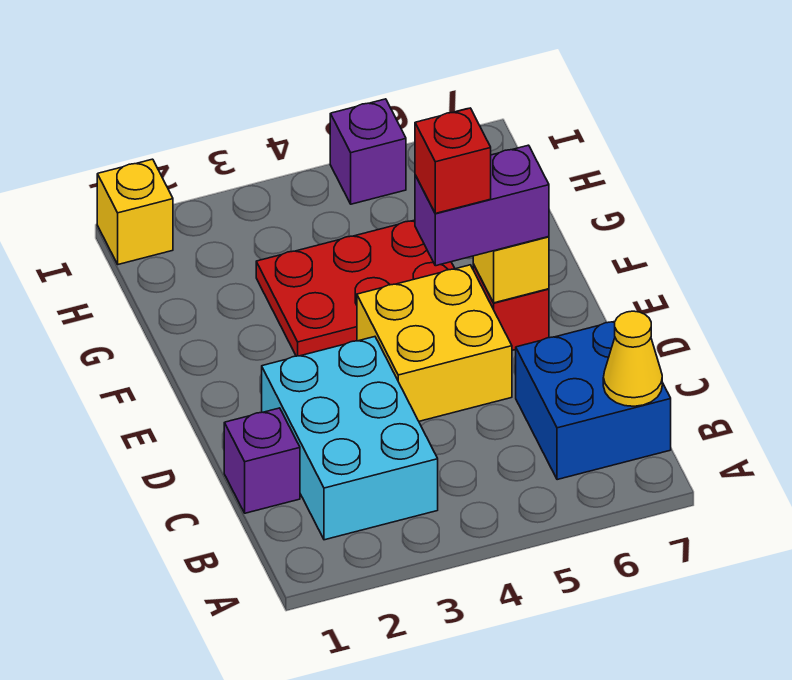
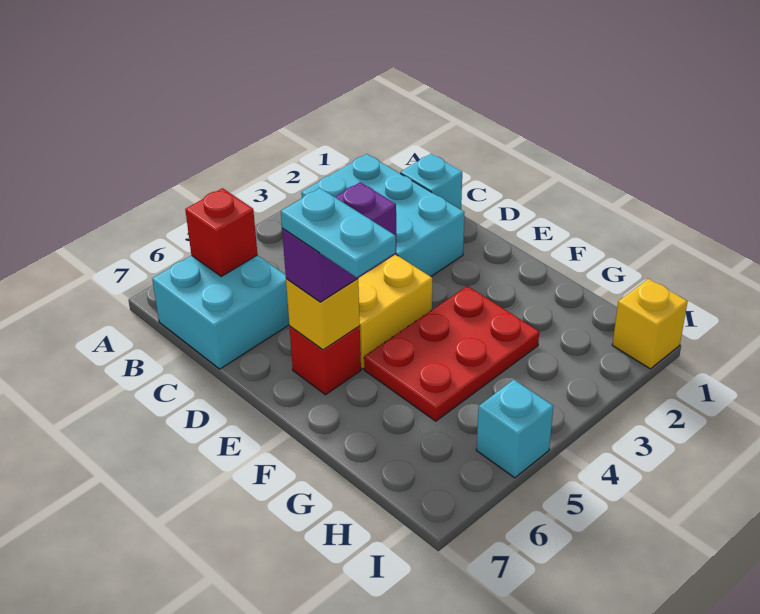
blue 2x2 brick [516,321,671,480] -> cyan 2x2 brick [152,255,289,369]
yellow 1x1 cone [603,311,662,406] -> none
purple 1x1 brick [224,408,300,513] -> cyan 1x1 brick [400,154,462,209]
red 1x1 brick [415,108,491,213] -> red 1x1 brick moved to [185,188,258,276]
none -> cyan 1x2 plate [281,188,396,277]
purple 1x1 brick [330,99,406,204] -> cyan 1x1 brick [476,380,553,478]

